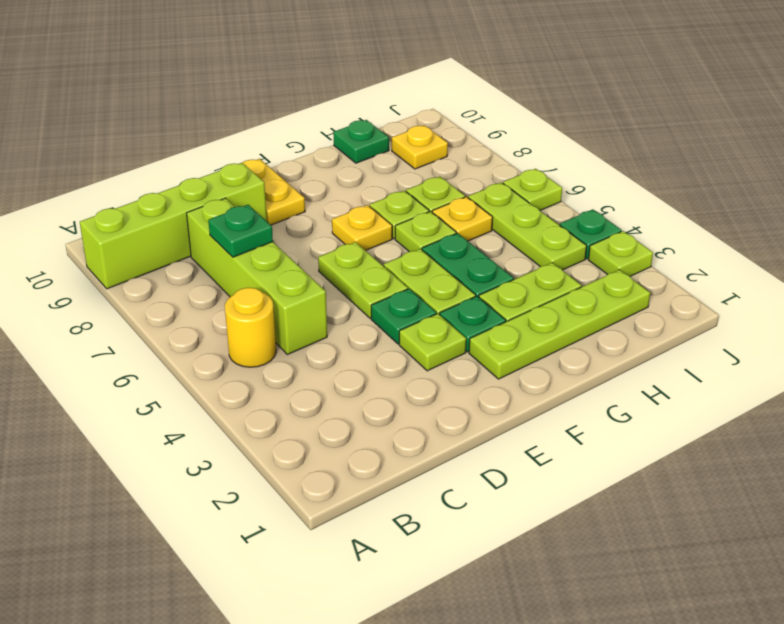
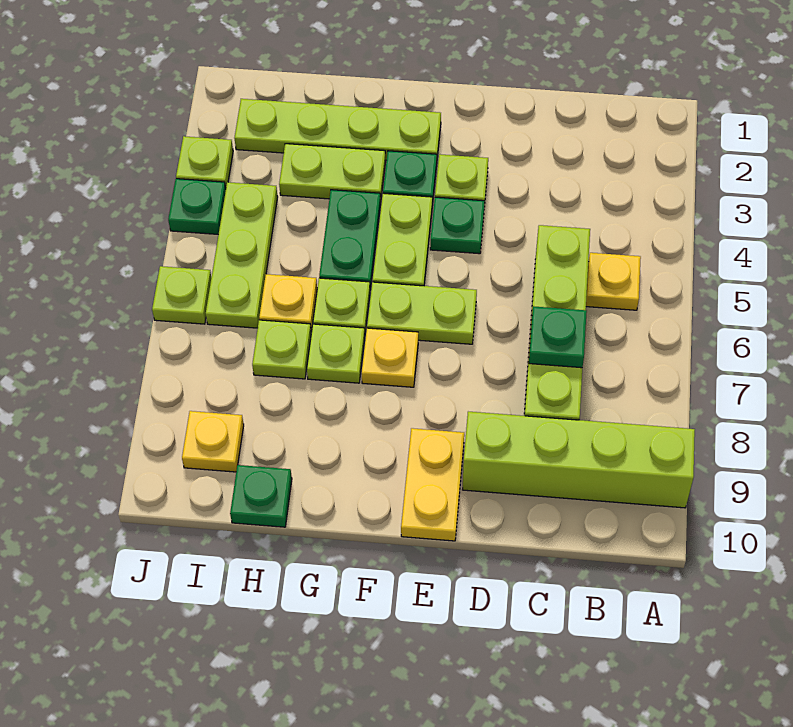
yellow 1x1 round brick [225,288,276,367] -> yellow 1x1 plate [586,253,641,310]
lime 1x2 plate [318,242,408,318] -> lime 1x2 plate turned to [367,282,477,344]

